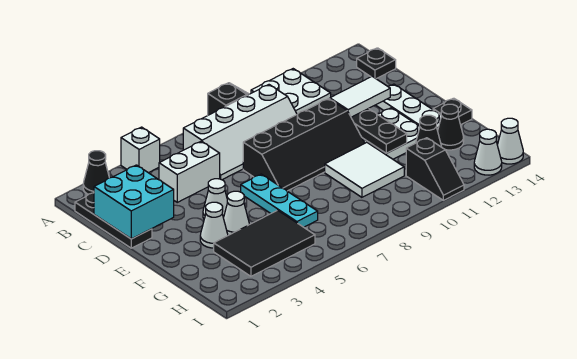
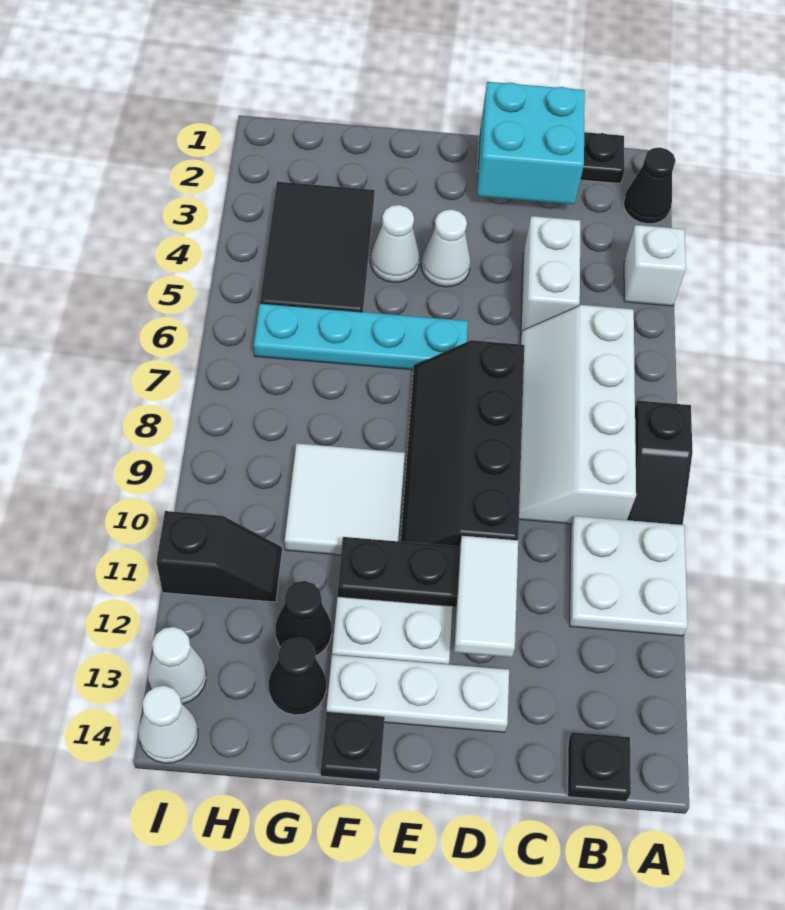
cyan 1x3 plate [241,174,318,227] -> cyan 1x4 plate [254,303,468,370]
white 1x1 cone [200,202,228,248] -> none
black 1x2 slope [406,138,464,200] -> black 1x2 slope turned to [156,511,282,602]

